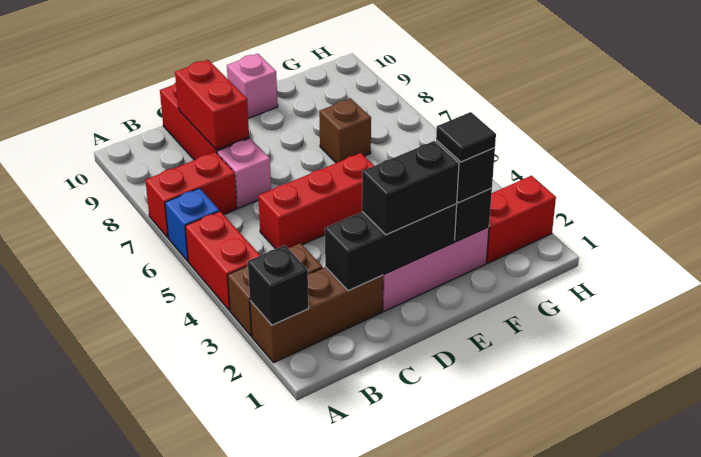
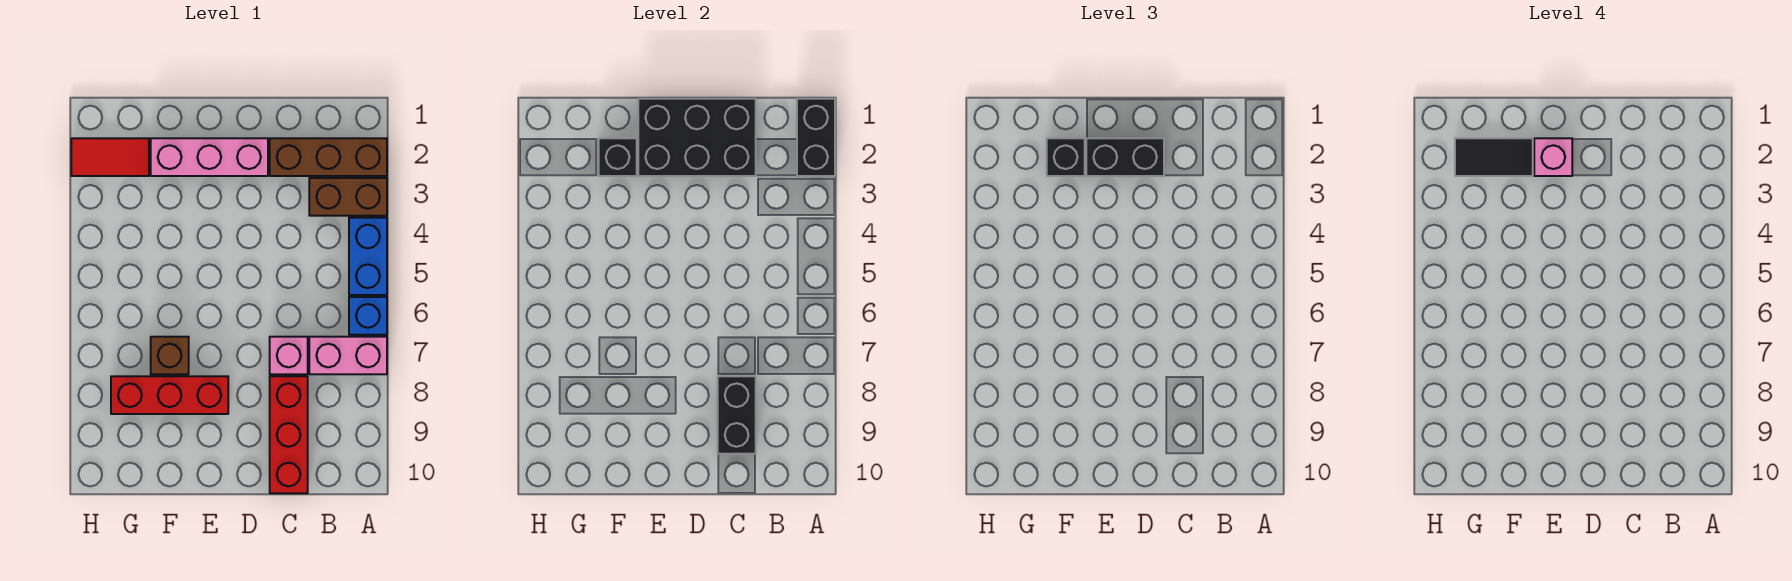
black 1x1 brick [248,245,309,325] -> black 1x2 brick [797,99,835,176]
red 1x2 brick [185,211,260,310] -> blue 1x2 brick [349,218,387,295]
red 1x2 brick [145,152,237,238] -> pink 1x2 brick [309,337,387,374]
black 1x3 brick [325,204,457,291] -> black 2x3 brick [638,99,756,176]
red 1x3 brick [258,153,374,249] -> red 1x3 brick moved to [111,376,228,414]
red 1x2 brick [175,60,249,150] -> black 1x2 brick [718,376,756,454]
pink 1x1 brick [227,54,278,118] -> pink 1x1 brick moved to [1534,138,1572,176]
black 1x1 tile [436,112,496,162] -> black 1x2 tile [1455,138,1533,176]
red 1x2 brick [486,176,556,263] -> red 1x2 tile [71,138,149,176]

